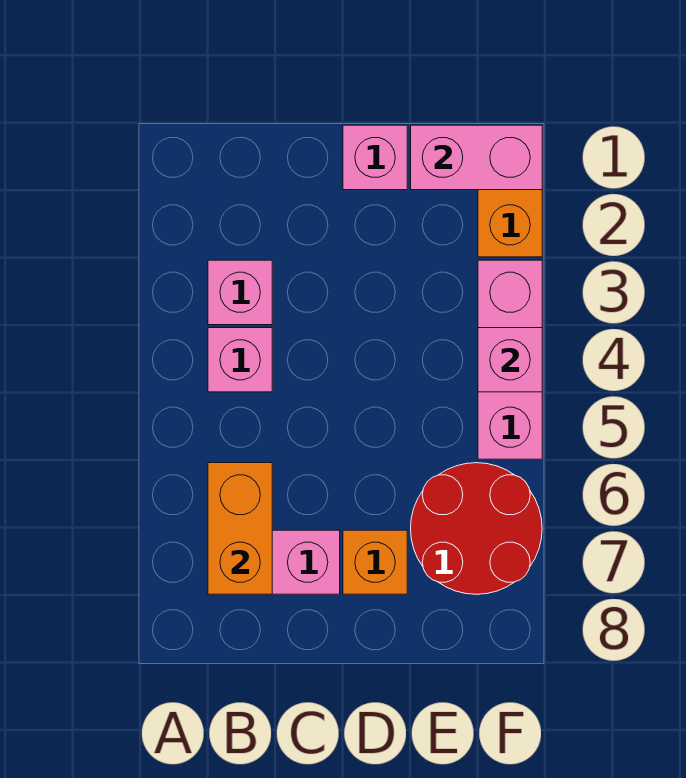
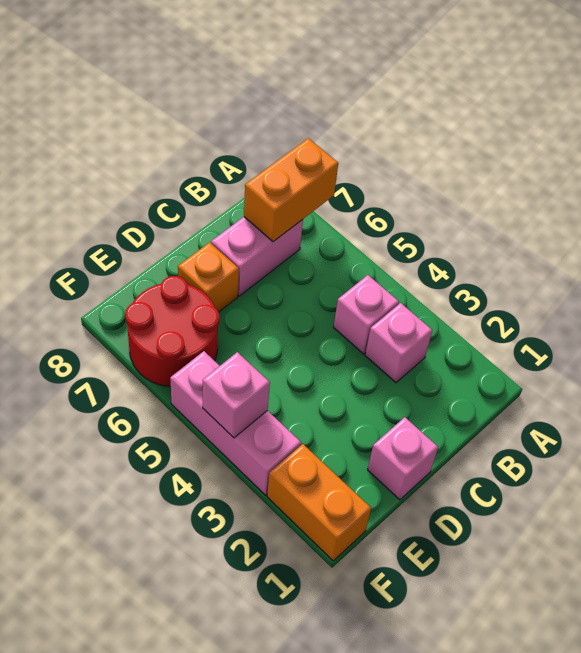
orange 1x2 brick [208,463,272,594] -> orange 1x2 brick turned to [244,138,338,242]
pink 1x2 brick [411,125,542,190] -> none

